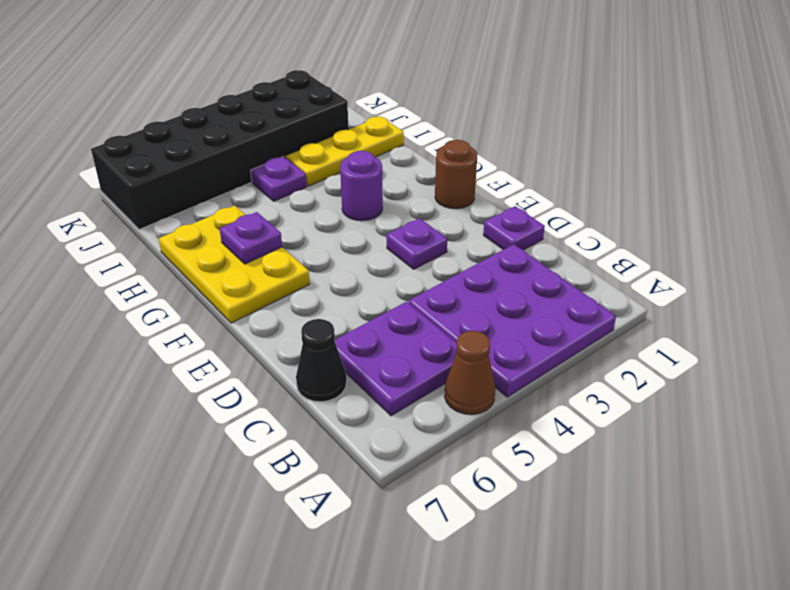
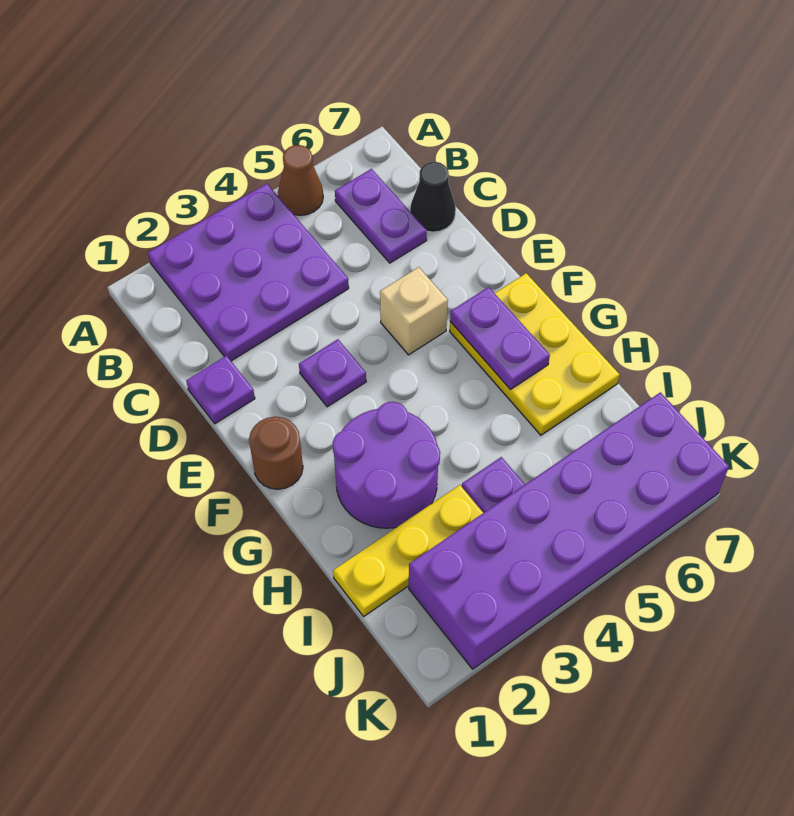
purple 2x2 plate [334,302,457,416] -> purple 1x2 plate [335,169,427,263]
none -> tan 1x1 brick [380,267,448,355]
purple 1x1 round brick [340,151,383,221] -> purple 2x2 round brick [333,402,440,528]
purple 1x1 plate [220,212,282,264] -> purple 1x2 plate [450,287,550,389]
black 2x6 brick [91,70,349,230] -> purple 2x6 brick [409,392,729,669]

